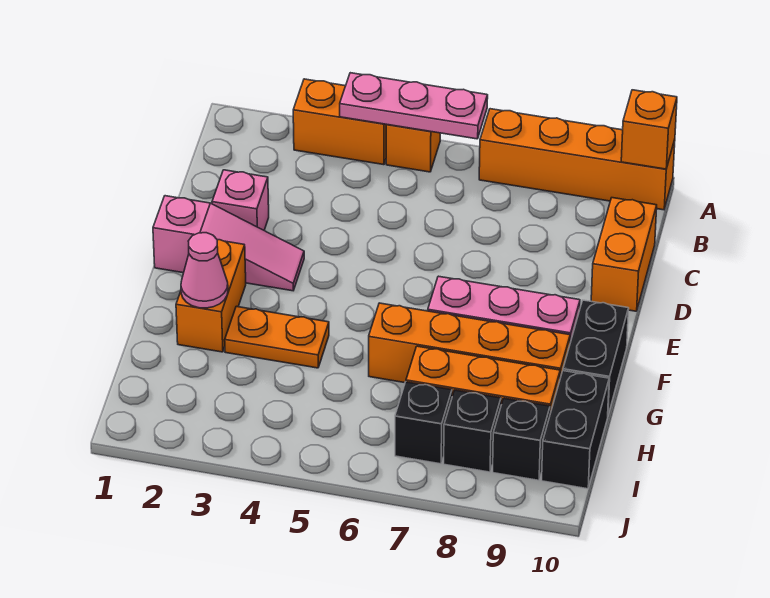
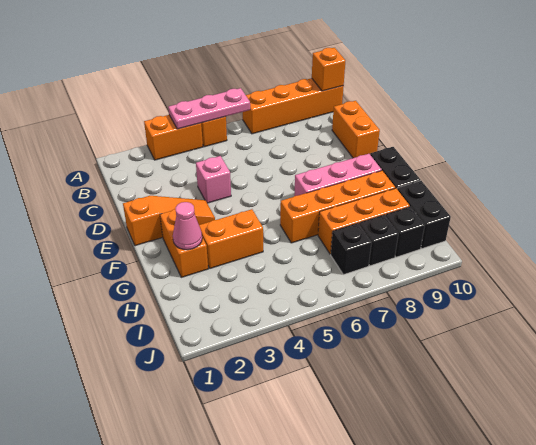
pink 1x1 brick [212,170,269,230] -> pink 1x1 brick moved to [196,156,231,203]
pink 1x3 slope [153,196,304,291] -> orange 1x3 slope [123,196,215,246]
orange 1x2 plate [225,306,329,368] -> orange 1x2 brick [199,209,263,268]

